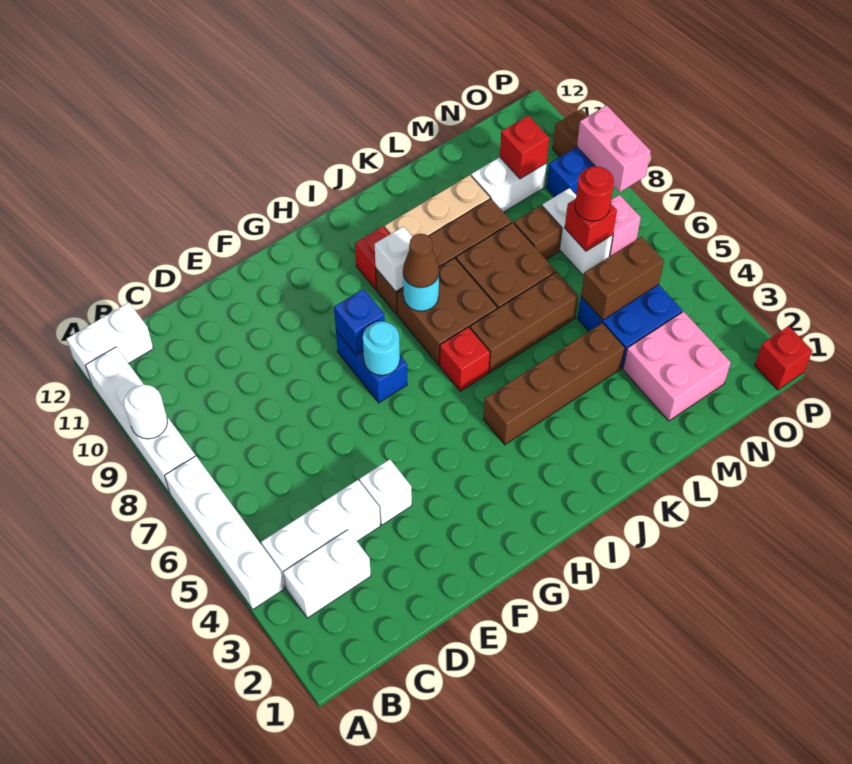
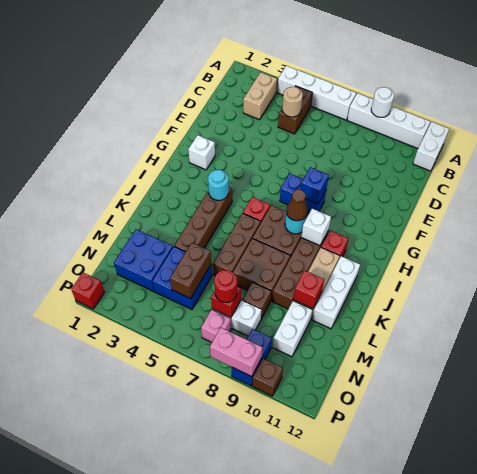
white 1x2 brick [283,530,371,618] -> tan 1x2 brick [243,72,277,120]
white 1x3 brick [261,480,380,588] -> white 1x3 brick moved to [312,256,360,329]
none -> brown 1x2 brick [278,86,312,134]
none -> tan 1x1 round brick [282,87,303,117]
white 1x1 brick [360,459,412,525] -> white 1x1 brick moved to [188,135,215,170]
cyan 1x1 round brick [363,321,400,375] -> cyan 1x1 round brick moved to [208,170,229,200]
pink 2x2 brick [623,311,731,421] -> blue 2x2 brick [114,229,173,291]
red 1x1 brick [500,115,549,179] -> red 1x1 brick moved to [293,270,324,309]

